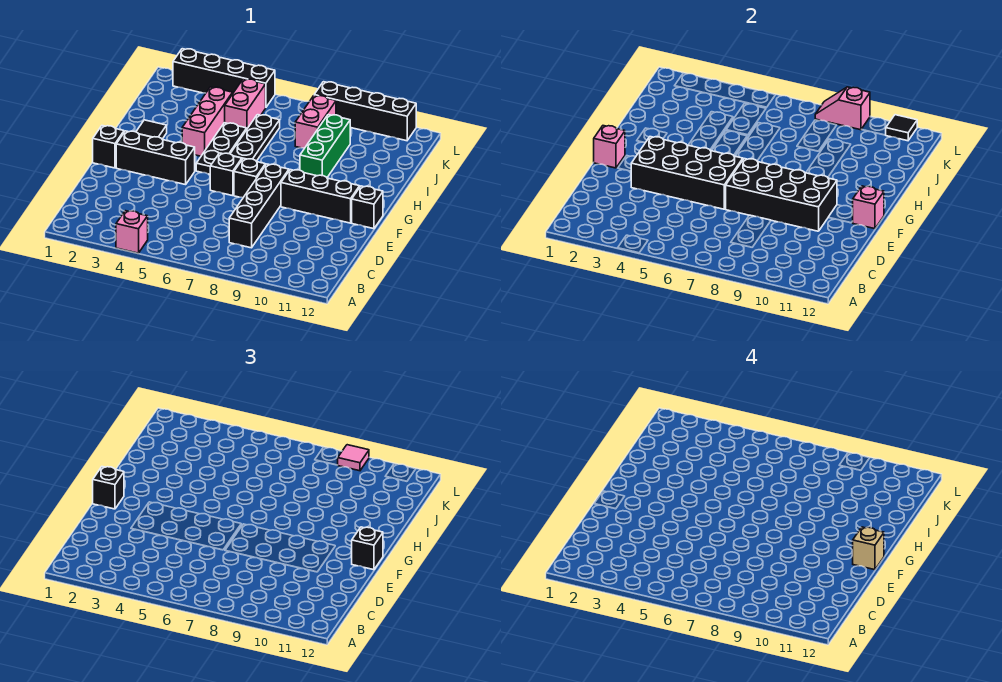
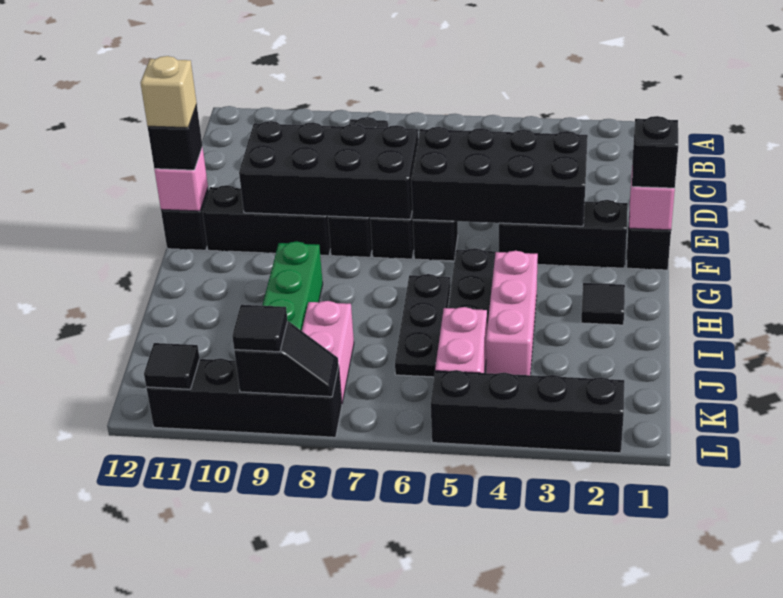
pink 1x1 brick [116,211,148,253] -> none
pink 1x2 slope [815,87,870,130] -> black 1x2 slope [234,321,339,397]
pink 1x1 tile [338,445,369,471] -> black 1x1 tile [232,305,288,352]

